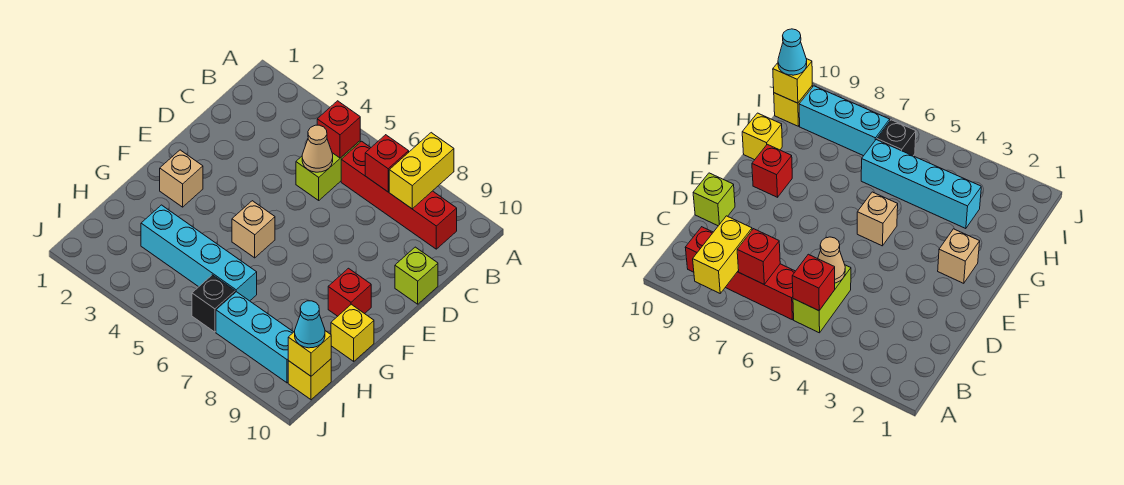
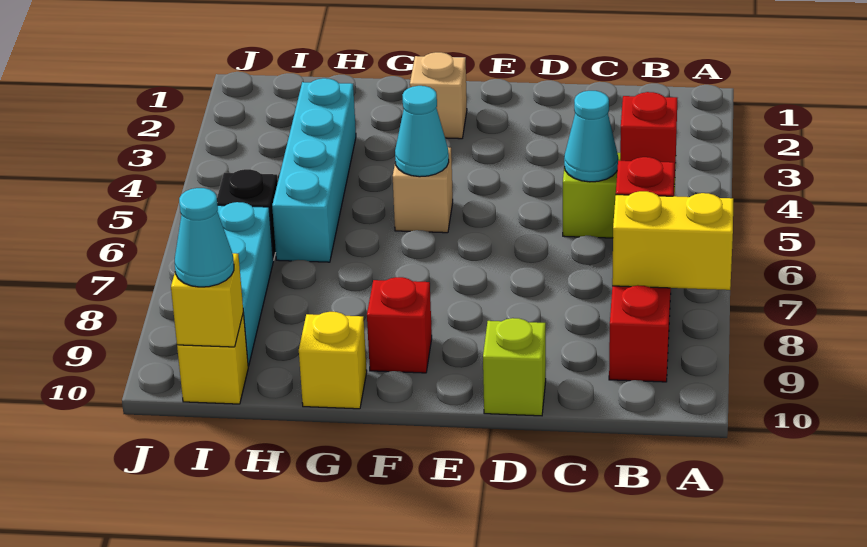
tan 1x1 cone [302,125,333,172] -> cyan 1x1 cone [564,91,618,182]
none -> cyan 1x1 cone [395,86,449,177]

